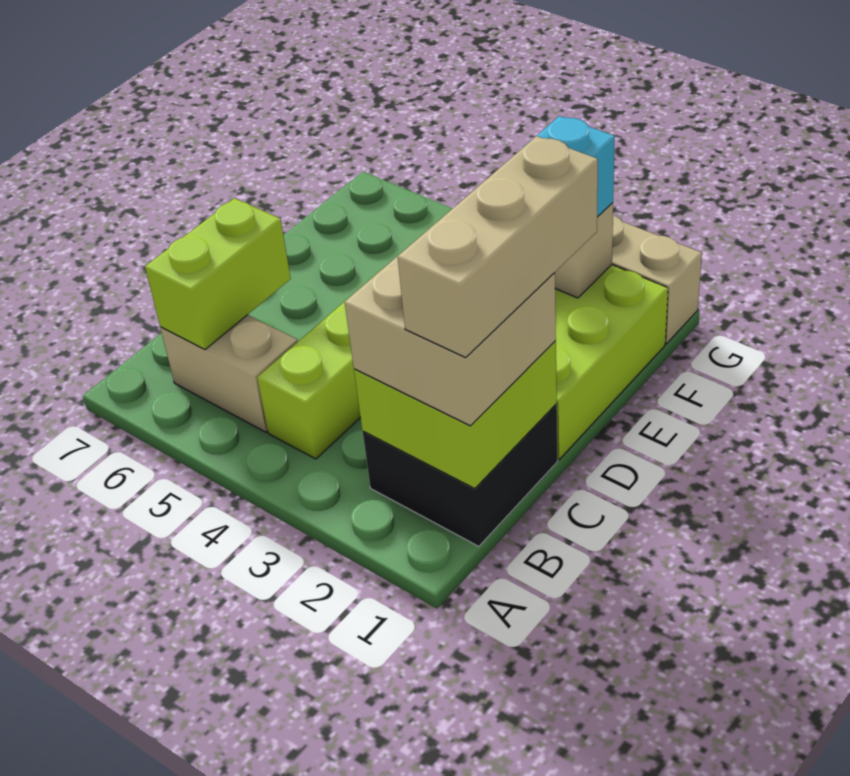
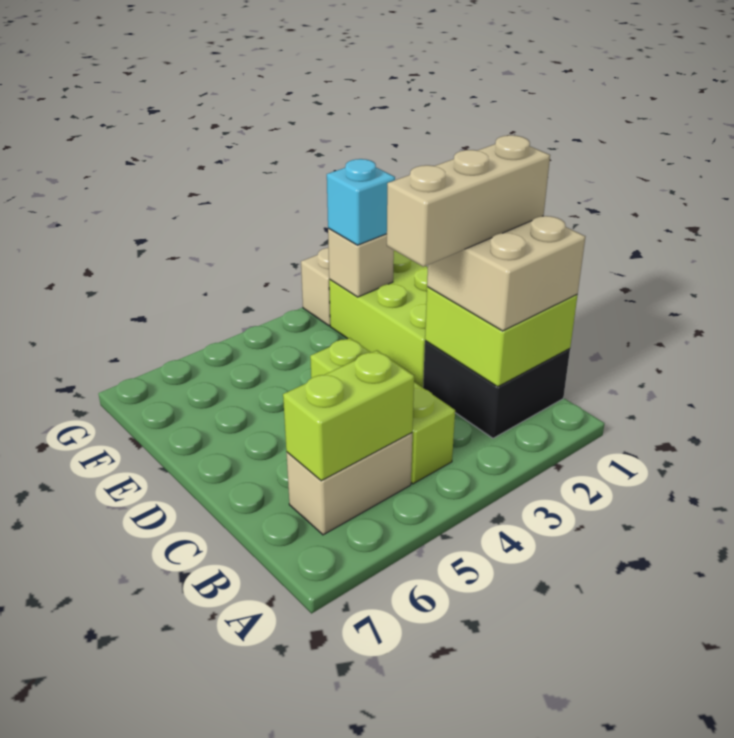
tan 1x3 brick [398,136,598,358] -> tan 1x3 brick turned to [387,135,550,267]
lime 1x2 brick [145,198,291,350] -> lime 1x2 brick turned to [283,350,414,481]

